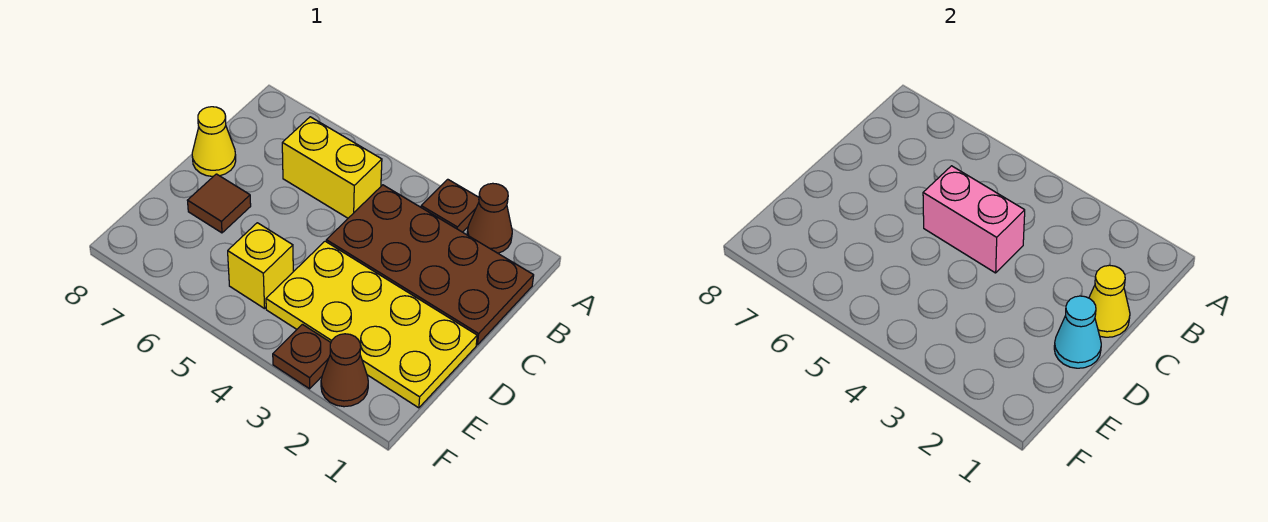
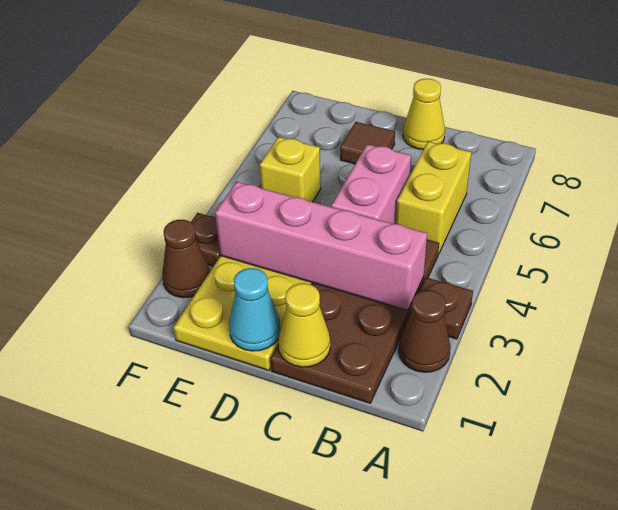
none -> pink 1x4 brick [215,182,427,310]

